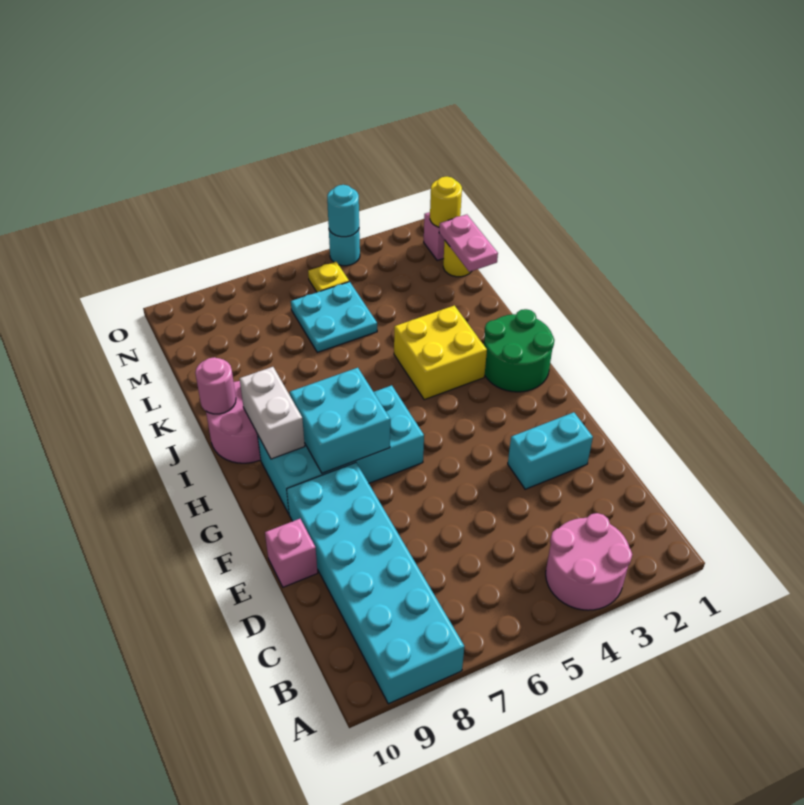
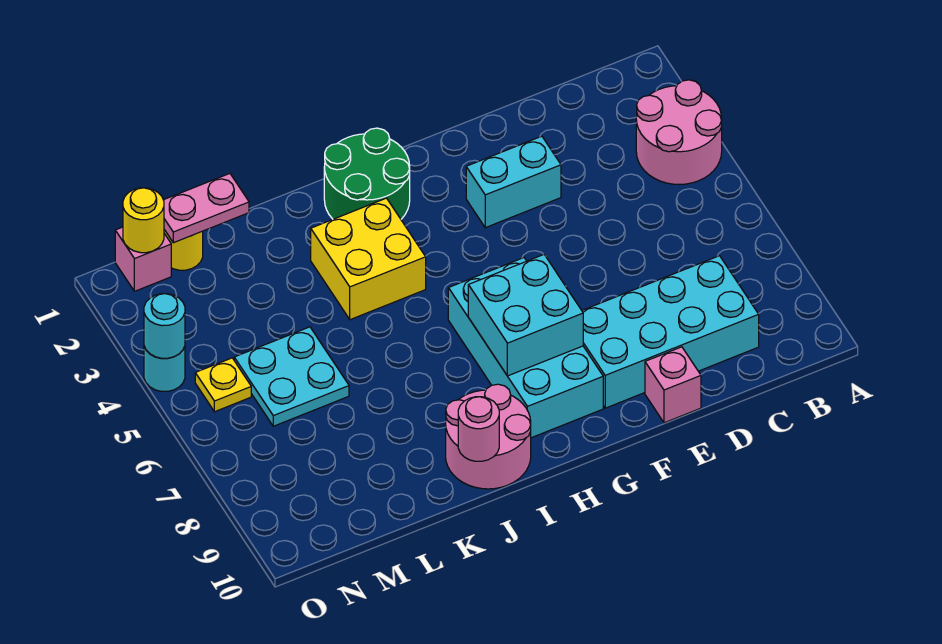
cyan 2x6 brick [287,463,464,704] -> cyan 2x4 brick [582,256,759,408]
cyan 1x2 brick [508,412,593,489] -> cyan 1x2 brick turned to [466,136,561,228]
white 1x2 brick [240,367,305,459] -> none

